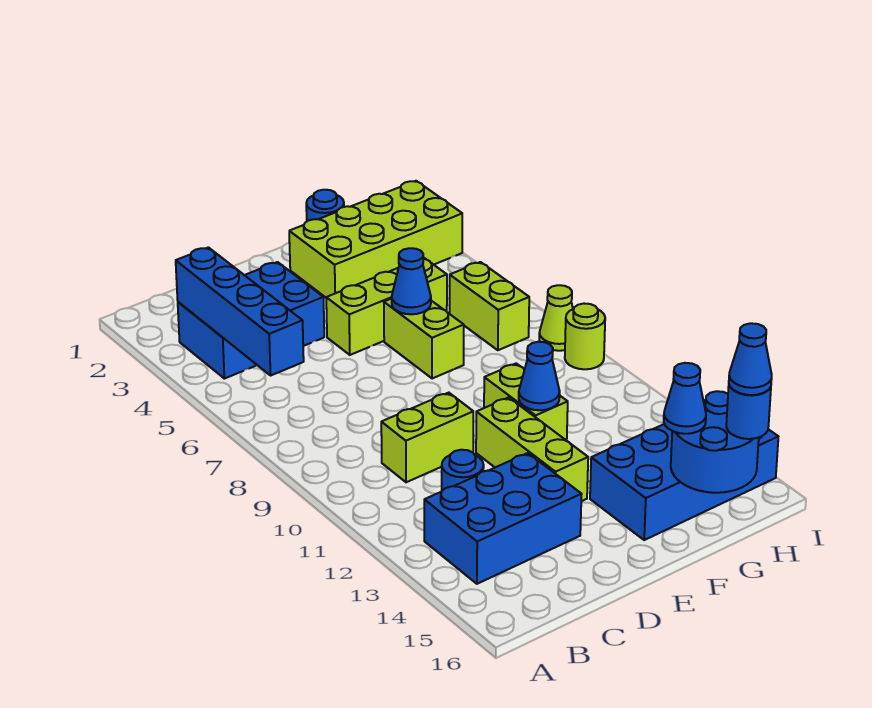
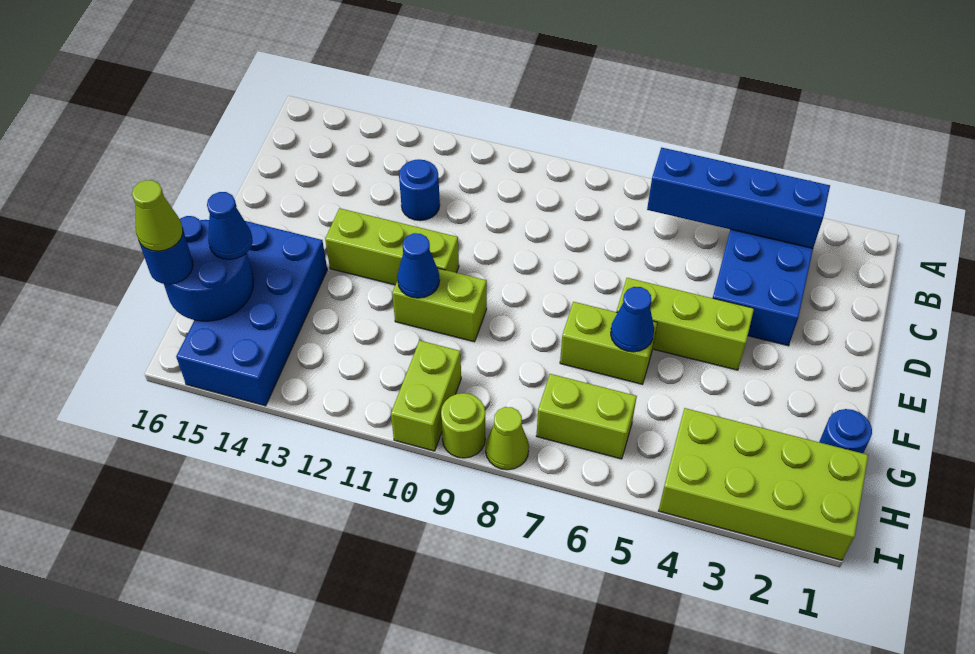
blue 2x3 brick [424,453,582,584] -> none
lime 1x2 brick [381,393,473,482] -> lime 1x2 brick moved to [391,340,461,451]
lime 1x3 brick [326,258,447,355] -> lime 1x3 brick turned to [617,278,754,370]
lime 2x4 brick [289,181,462,297] -> lime 2x4 brick turned to [659,408,868,560]
blue 1x1 cone [729,323,772,395] -> lime 1x1 cone [132,180,183,251]

